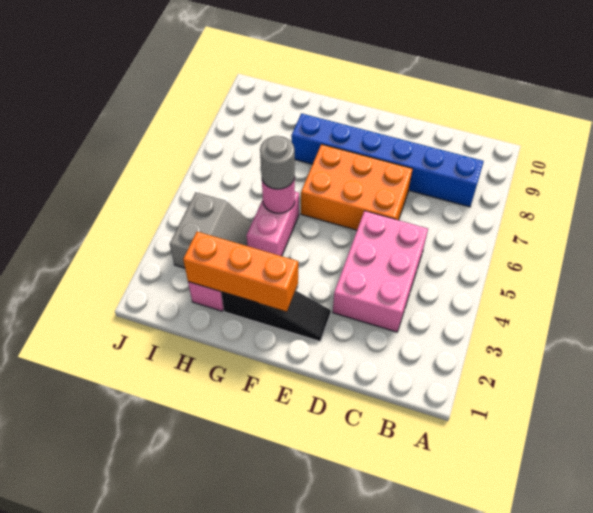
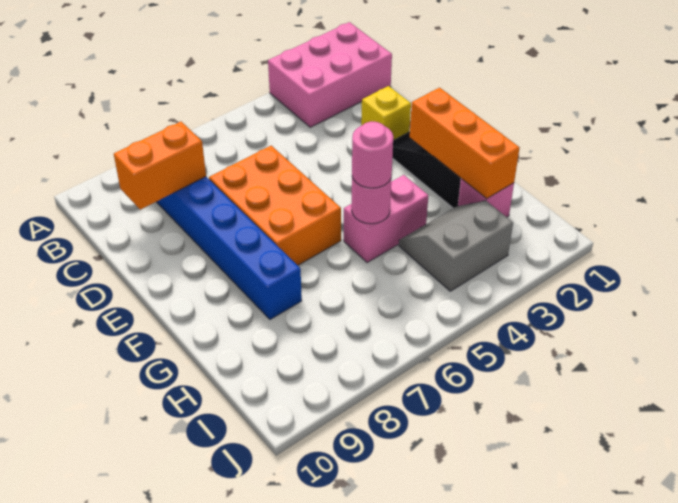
pink 2x3 brick [333,211,428,332] -> pink 2x3 brick moved to [268,22,392,127]
none -> orange 1x2 brick [114,122,206,210]
none -> yellow 1x1 brick [361,86,411,140]
grey 1x1 round brick [260,136,295,189] -> pink 1x1 round brick [352,121,393,188]

